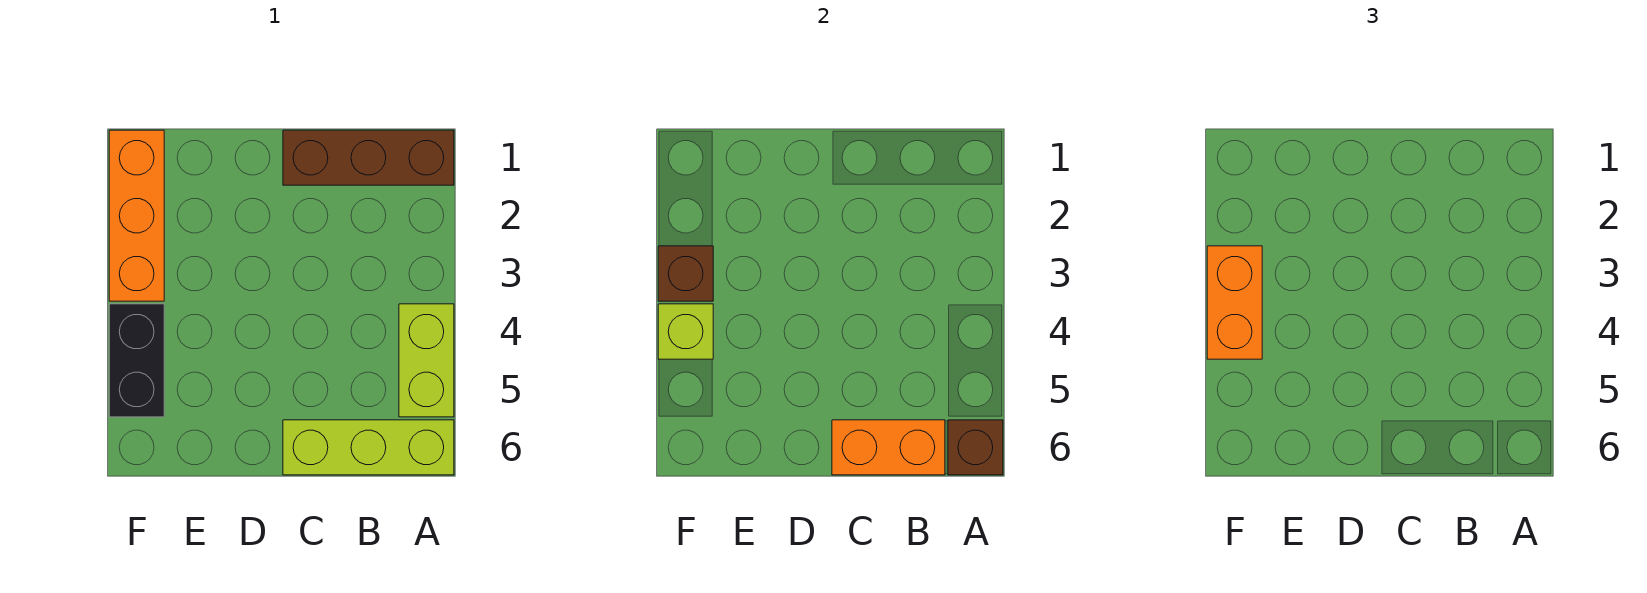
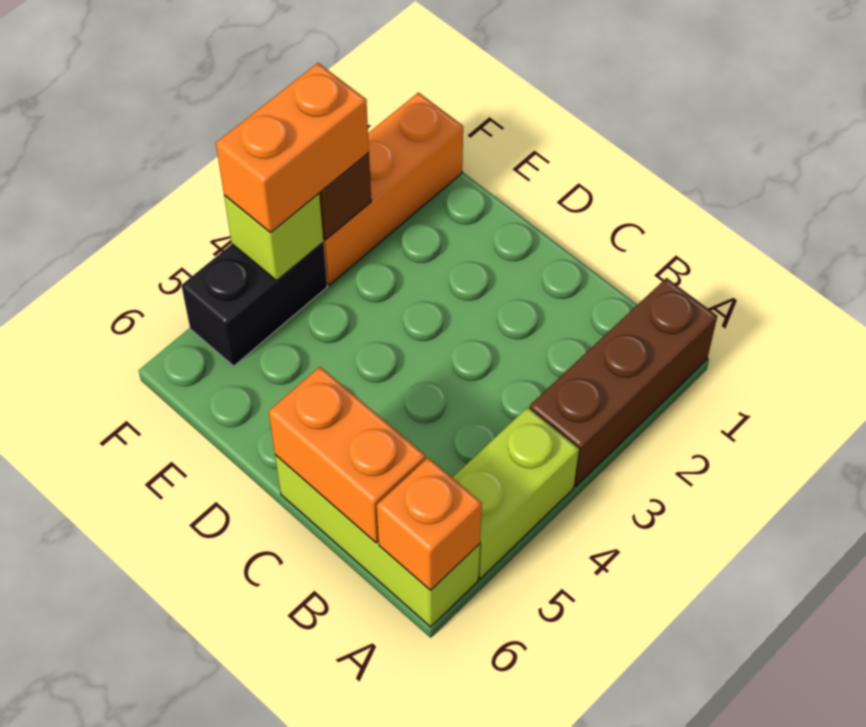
brown 1x3 brick [283,130,454,185] -> brown 1x3 brick turned to [530,278,717,486]
brown 1x1 brick [948,420,1003,475] -> orange 1x1 brick [377,458,482,591]

